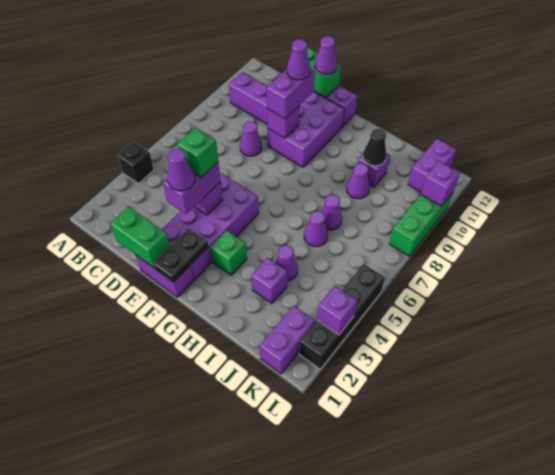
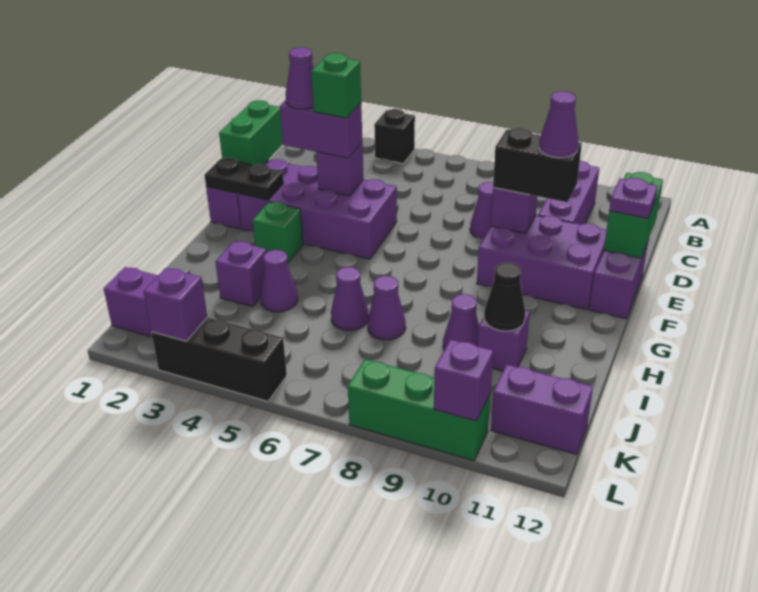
purple 1x2 brick [267,68,315,119] -> black 1x2 brick [493,128,582,202]
purple 1x1 cone [315,36,337,74] -> purple 1x1 plate [609,178,658,219]
black 1x4 brick [299,264,385,369] -> black 1x3 brick [151,317,287,401]

